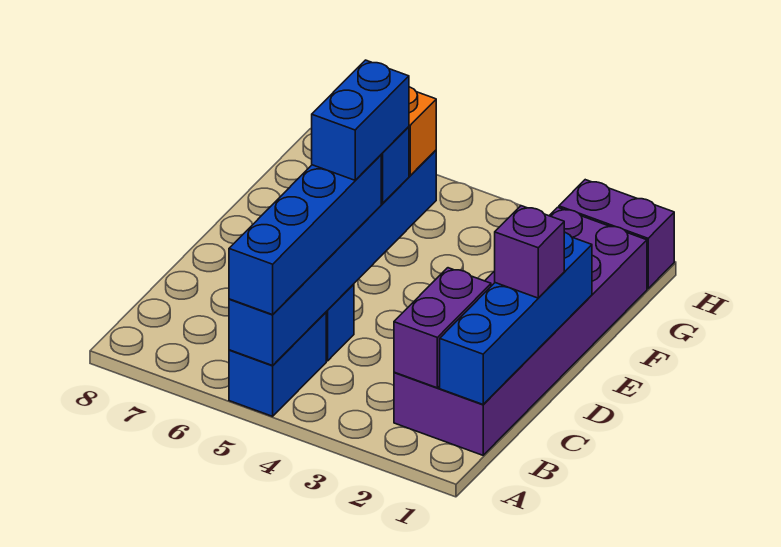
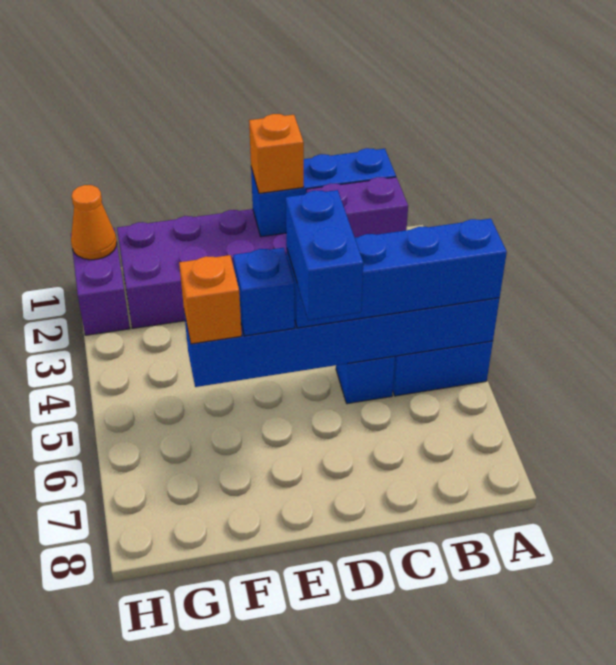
blue 1x4 brick [440,232,592,404] -> blue 1x3 brick [251,148,396,237]
purple 1x1 brick [495,206,564,298] -> orange 1x1 brick [249,114,304,193]
blue 1x2 brick [312,60,409,180] -> blue 1x2 brick turned to [286,190,363,320]
none -> orange 1x1 cone [71,185,117,260]

